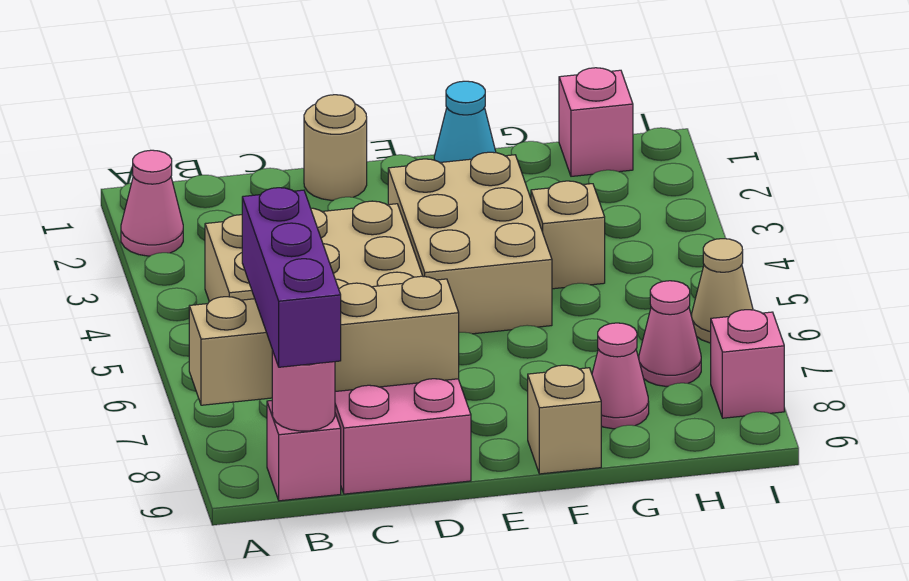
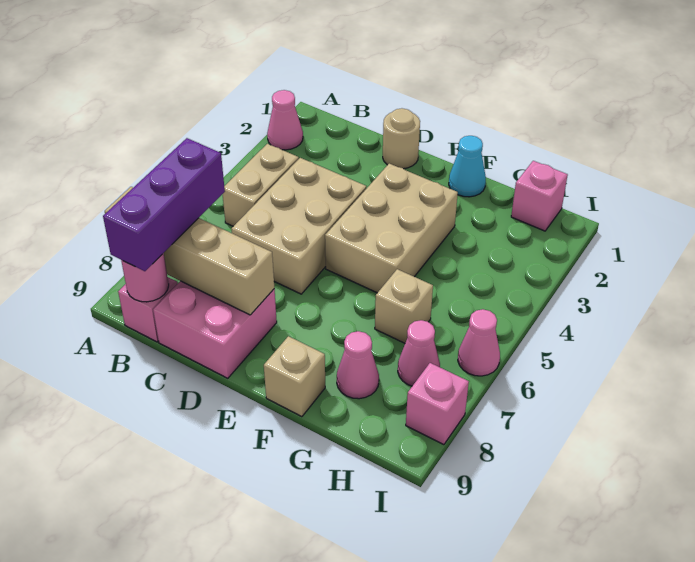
tan 1x1 brick [531,181,605,289] -> tan 1x1 brick moved to [375,269,433,343]
tan 1x1 cone [692,239,753,343] -> pink 1x1 cone [458,309,500,376]

